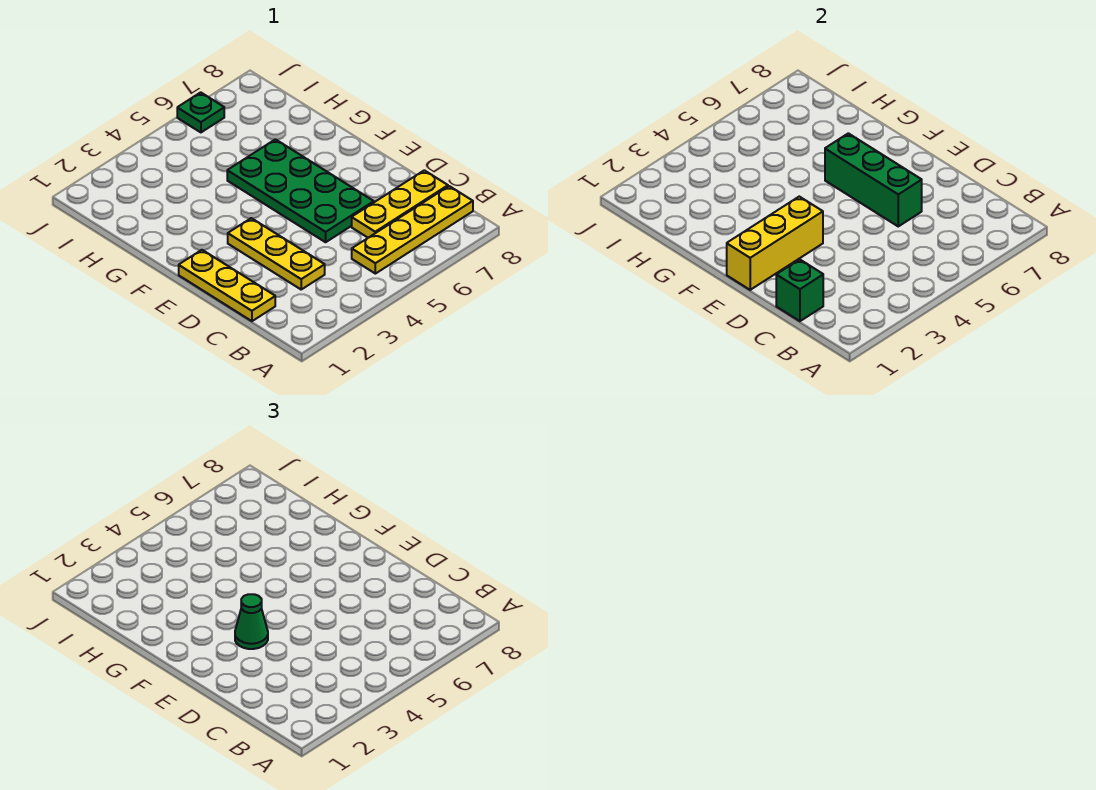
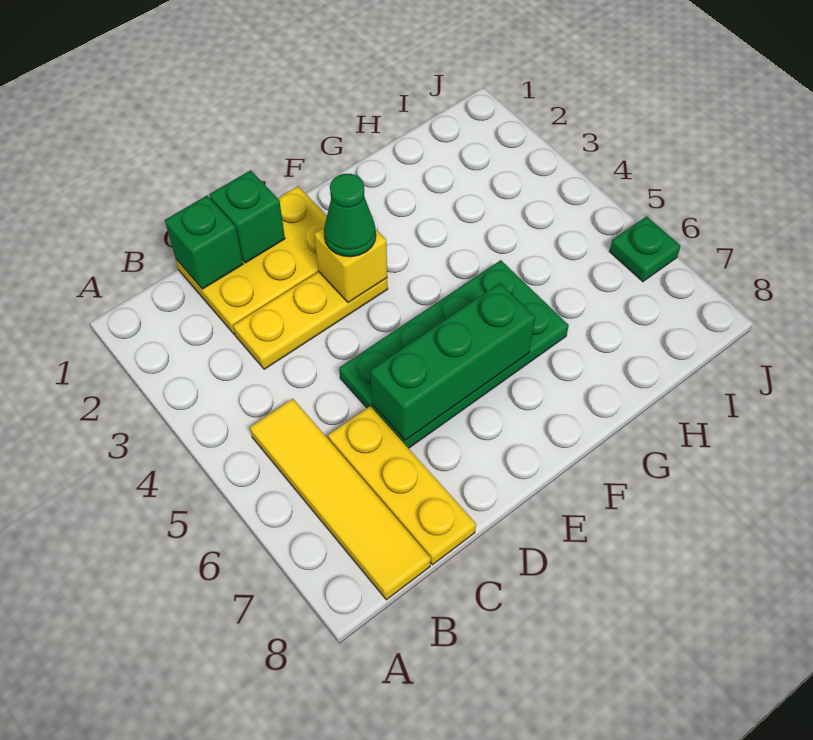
yellow 1x4 plate [352,186,473,274] -> yellow 1x4 tile [250,399,431,600]
yellow 1x3 plate [179,250,275,321] -> yellow 2x3 plate [176,186,327,335]
none -> green 1x1 brick [210,170,285,263]
yellow 1x3 brick [727,197,823,290] -> yellow 1x1 brick [314,228,387,303]

